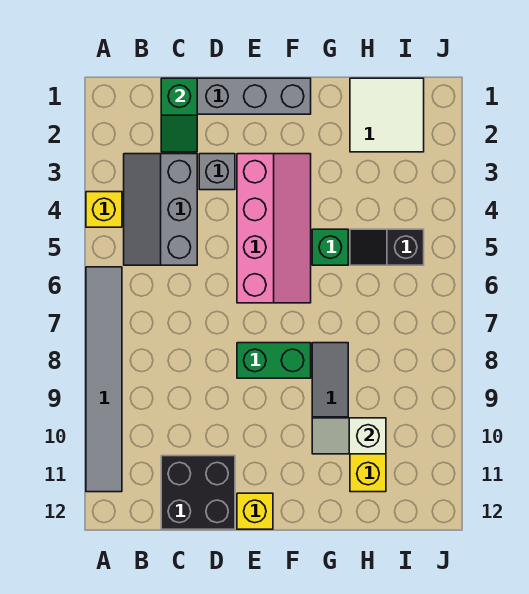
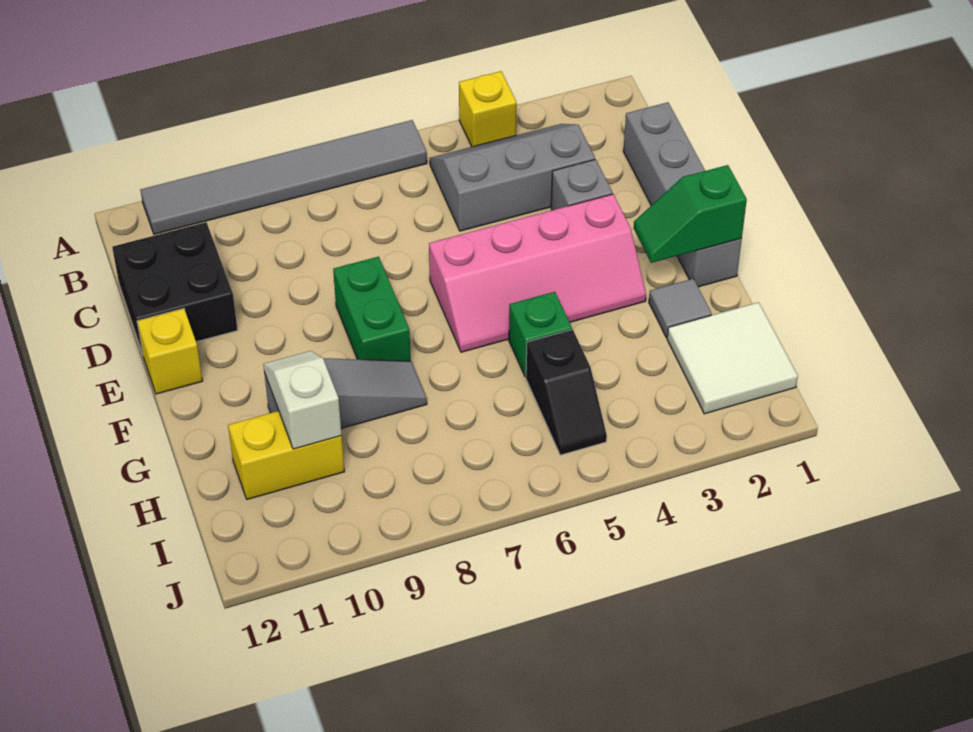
green 1x2 slope [161,78,197,152] -> green 1x2 slope moved to [634,165,747,263]
none -> grey 1x1 tile [649,279,712,337]
black 1x2 slope [350,229,424,265] -> black 1x2 slope turned to [526,329,607,455]

